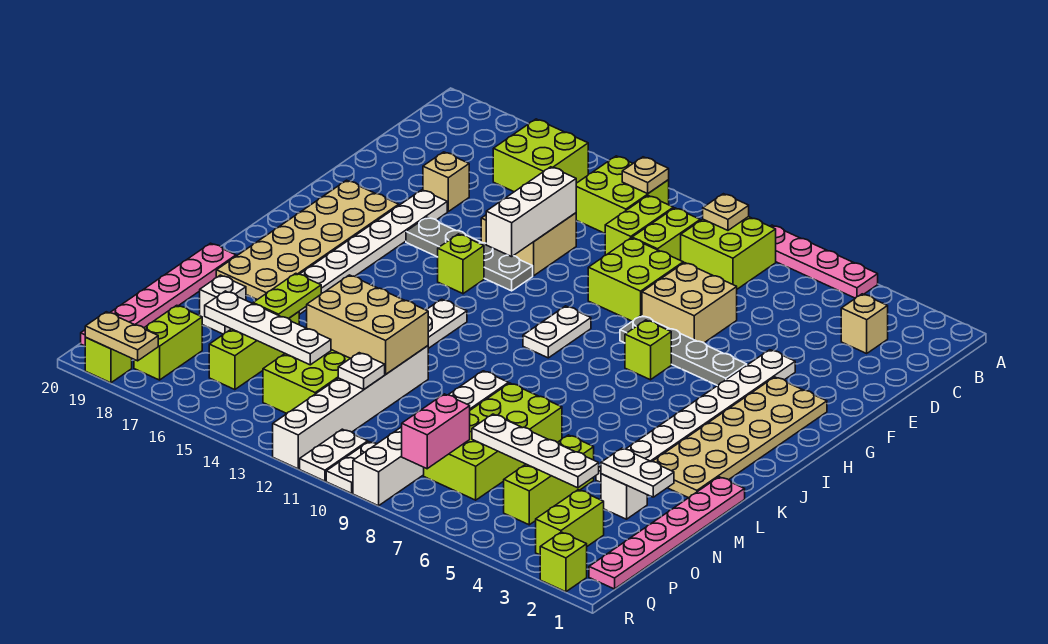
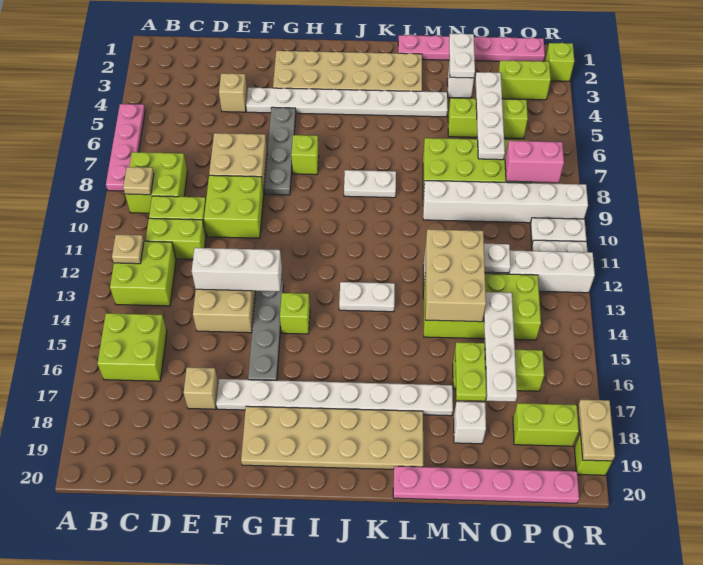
tan 1x1 brick [841,294,888,353] -> tan 1x1 brick moved to [219,73,247,112]
white 1x2 plate [523,306,591,358] -> white 1x2 plate moved to [344,170,396,198]
lime 1x2 plate [253,273,321,319] -> lime 1x2 plate turned to [455,342,486,401]

